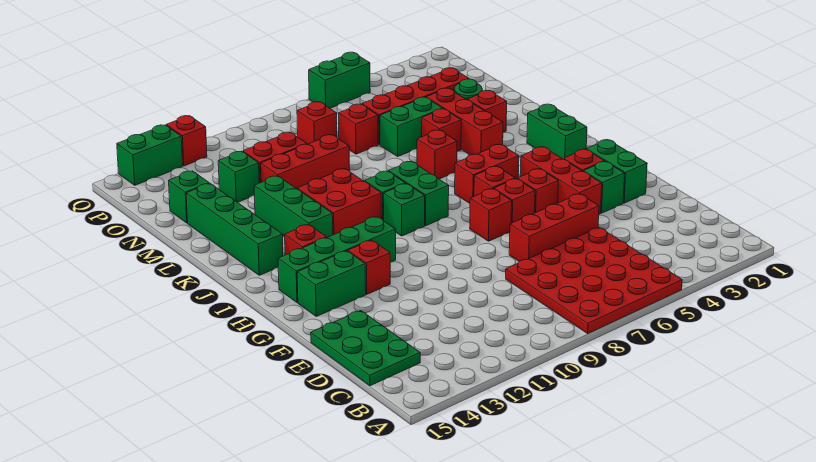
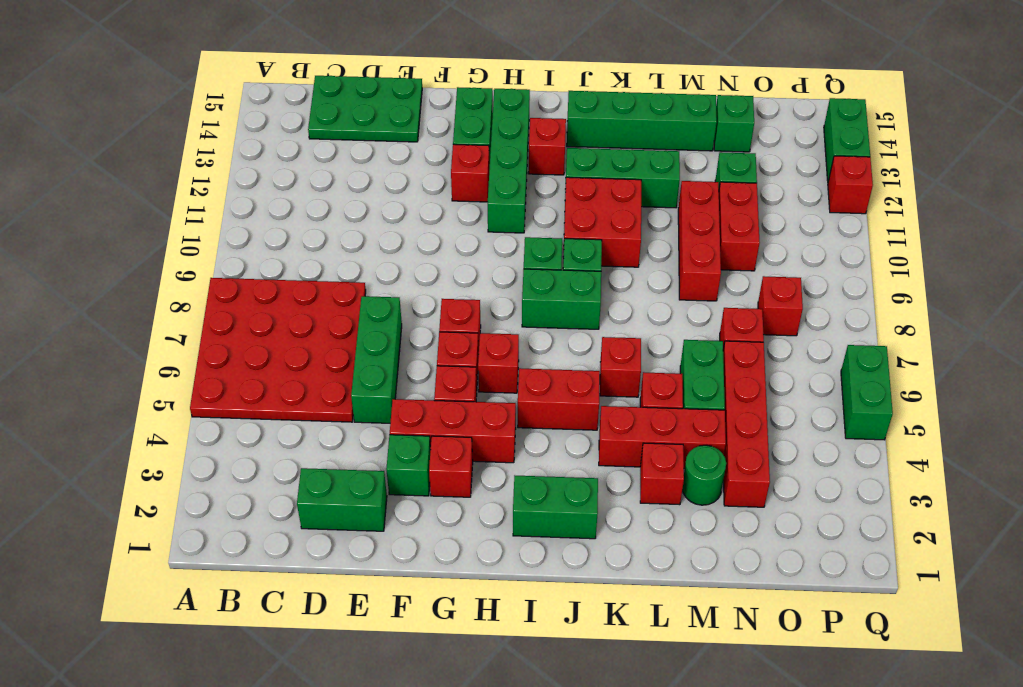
red 1x3 brick [509,194,599,262] -> green 1x3 brick [351,296,402,423]
green 1x2 brick [586,140,647,203] -> green 1x2 brick moved to [297,468,387,531]
red 1x2 brick [455,145,519,203] -> red 1x2 brick turned to [518,368,600,430]

